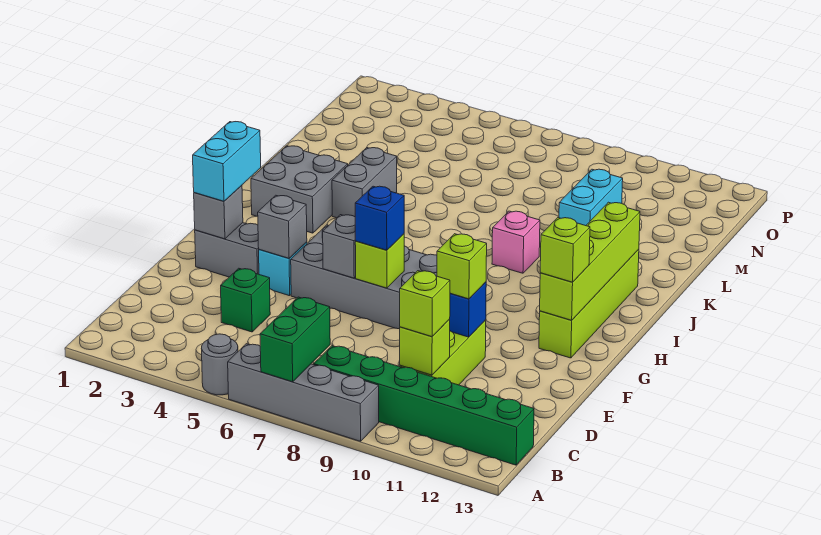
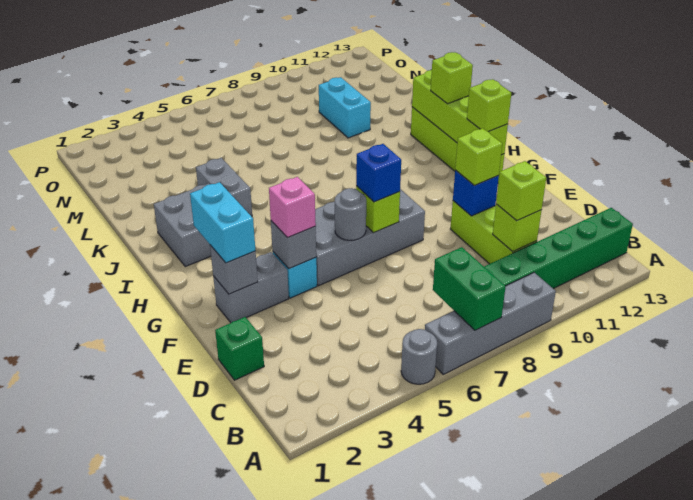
green 1x1 brick [221,268,270,332] -> green 1x1 brick moved to [215,317,264,380]
grey 1x1 brick [323,215,356,278] -> grey 1x1 round brick [335,188,366,240]
none -> lime 1x1 brick [431,52,473,104]
pink 1x1 brick [492,211,540,273] -> pink 1x1 brick moved to [269,177,316,238]

